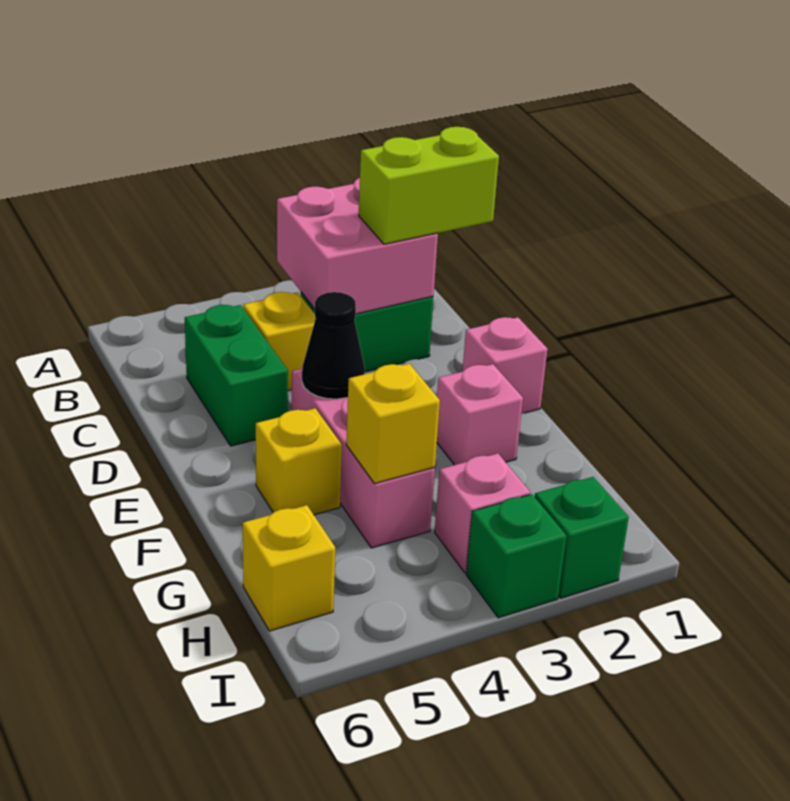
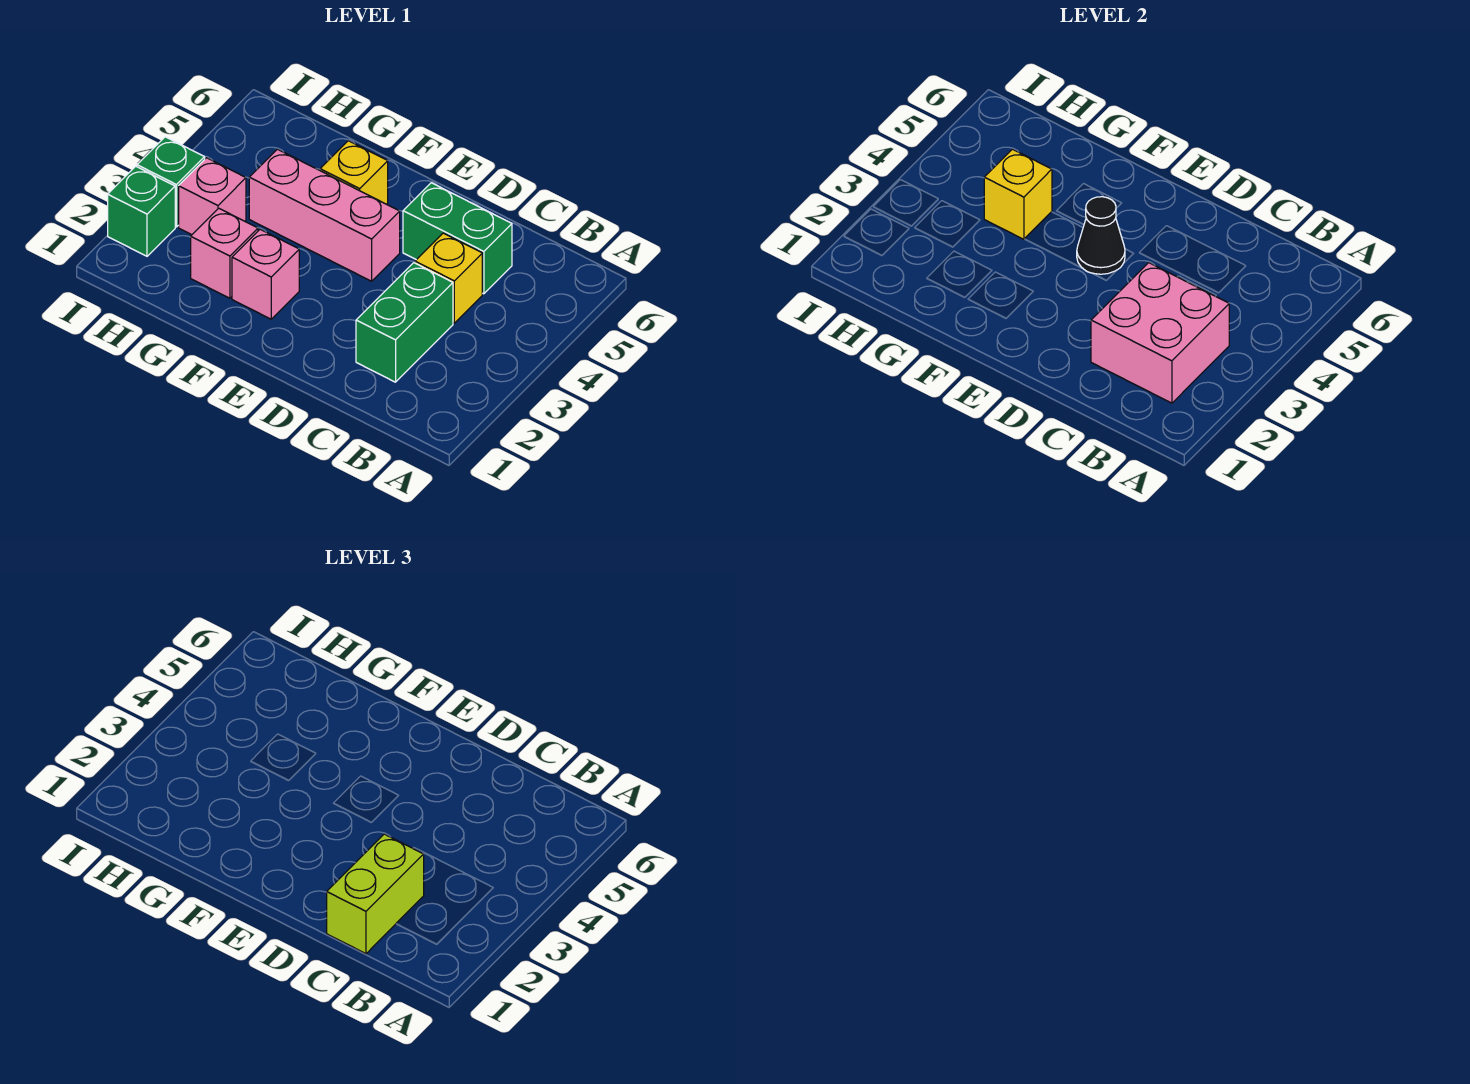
pink 1x1 brick [462,317,547,414] -> pink 1x1 brick moved to [191,208,258,298]
yellow 1x1 brick [243,505,335,631] -> none

